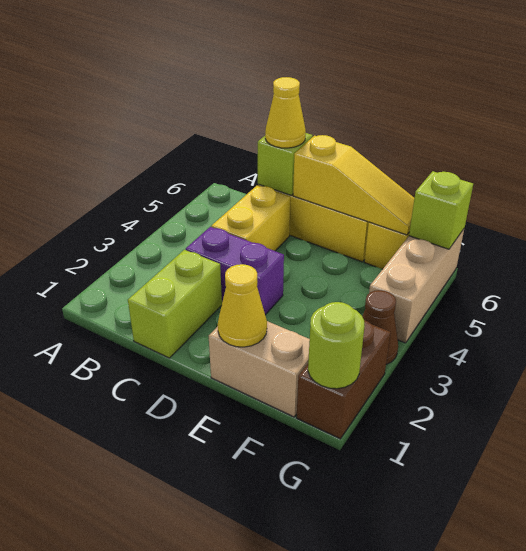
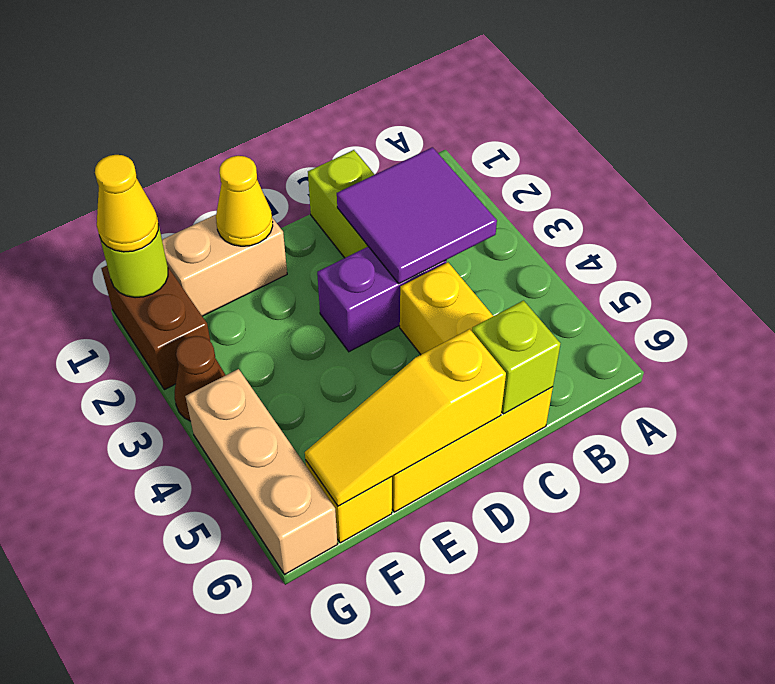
none -> purple 2x2 tile [337,147,497,284]
yellow 1x1 cone [265,77,306,148] -> yellow 1x1 cone moved to [95,155,158,252]
lime 1x1 brick [409,171,473,249] -> none

